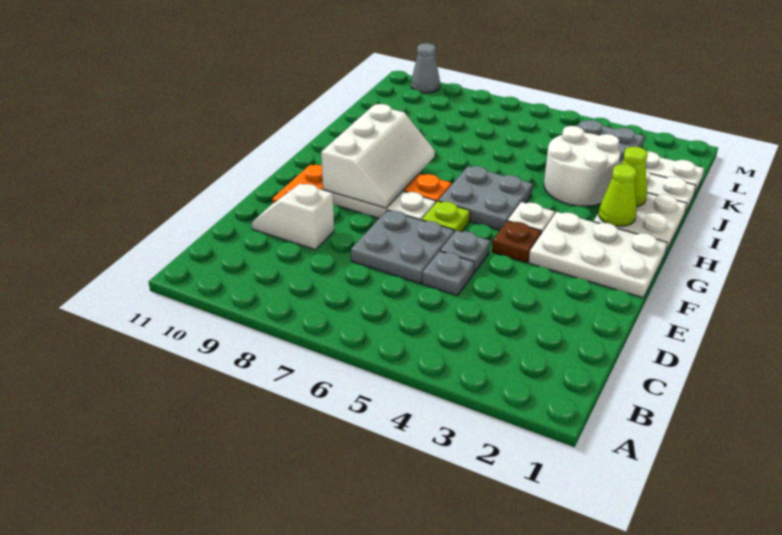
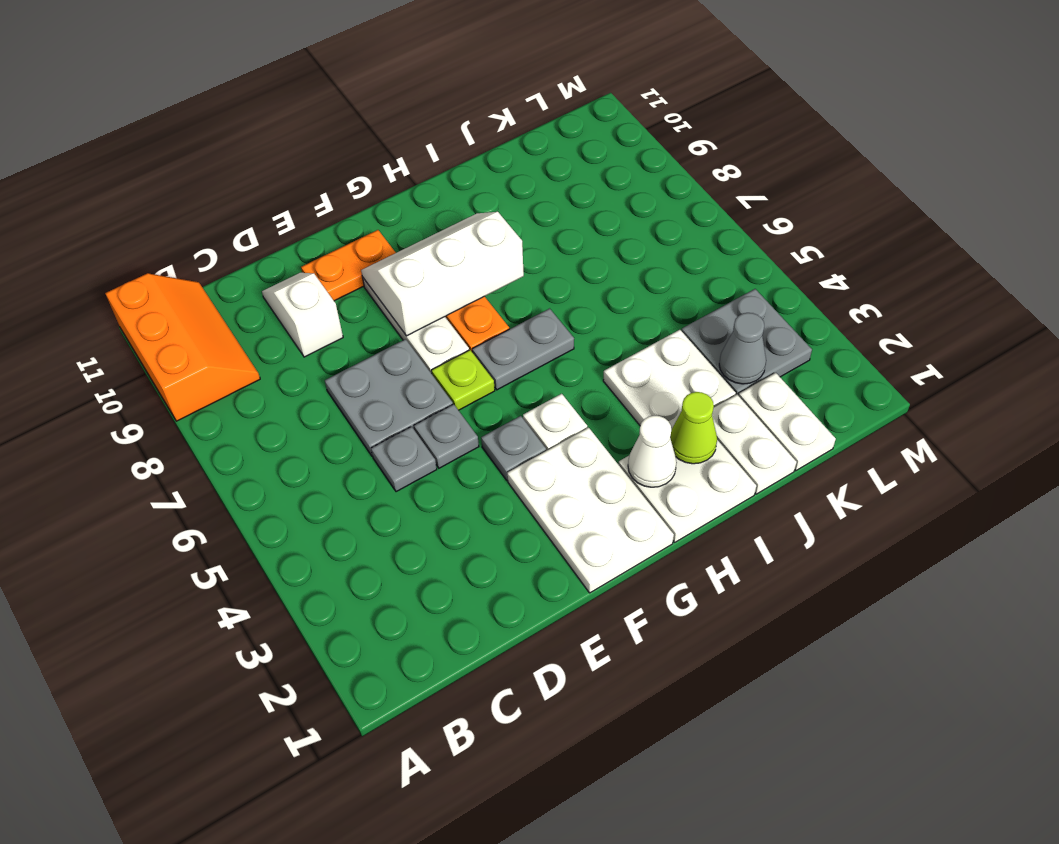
none -> orange 2x3 slope [105,273,260,421]
brown 1x1 plate [492,221,541,263] -> grey 1x1 plate [481,416,546,480]
white 2x3 slope [321,104,435,208] -> white 2x3 slope turned to [361,212,524,336]
grey 2x2 plate [438,166,533,230] -> grey 1x2 plate [472,308,574,390]
lime 1x1 cone [599,164,637,226] -> white 1x1 cone [628,416,677,487]
white 2x2 round brick [544,126,620,206] -> white 2x2 plate [603,330,736,429]
grey 1x1 cone [411,43,440,93] -> grey 1x1 cone moved to [719,313,766,384]

